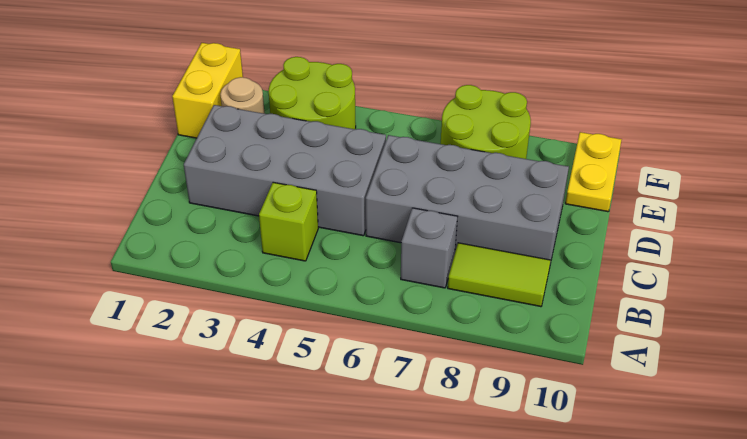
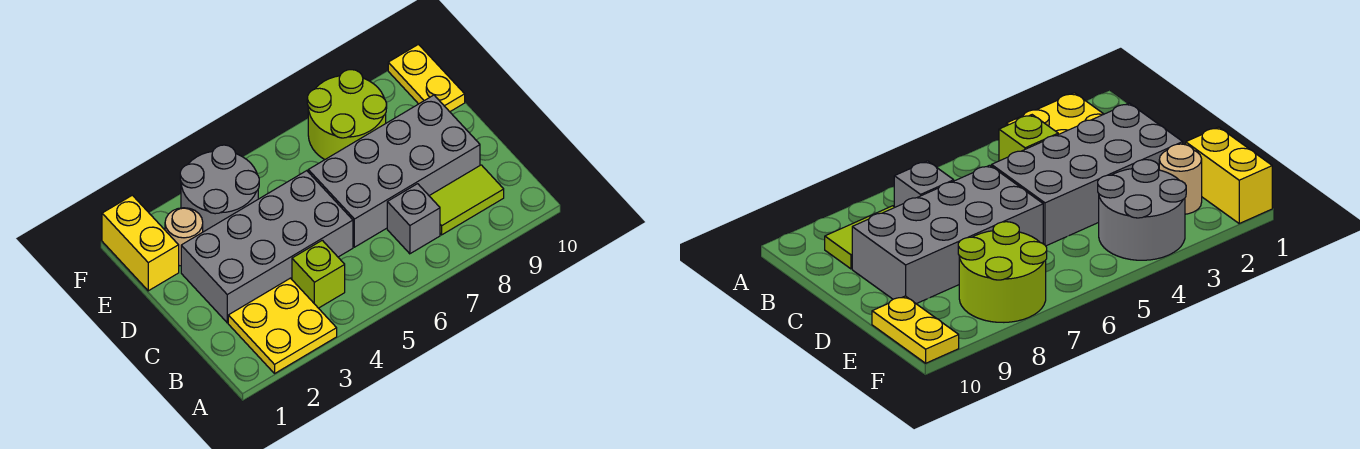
none -> yellow 2x2 plate [228,278,337,373]
lime 2x2 round brick [268,57,356,129] -> grey 2x2 round brick [180,145,259,232]

